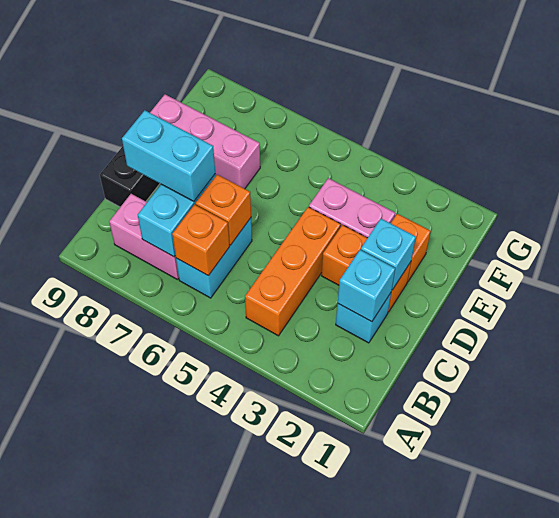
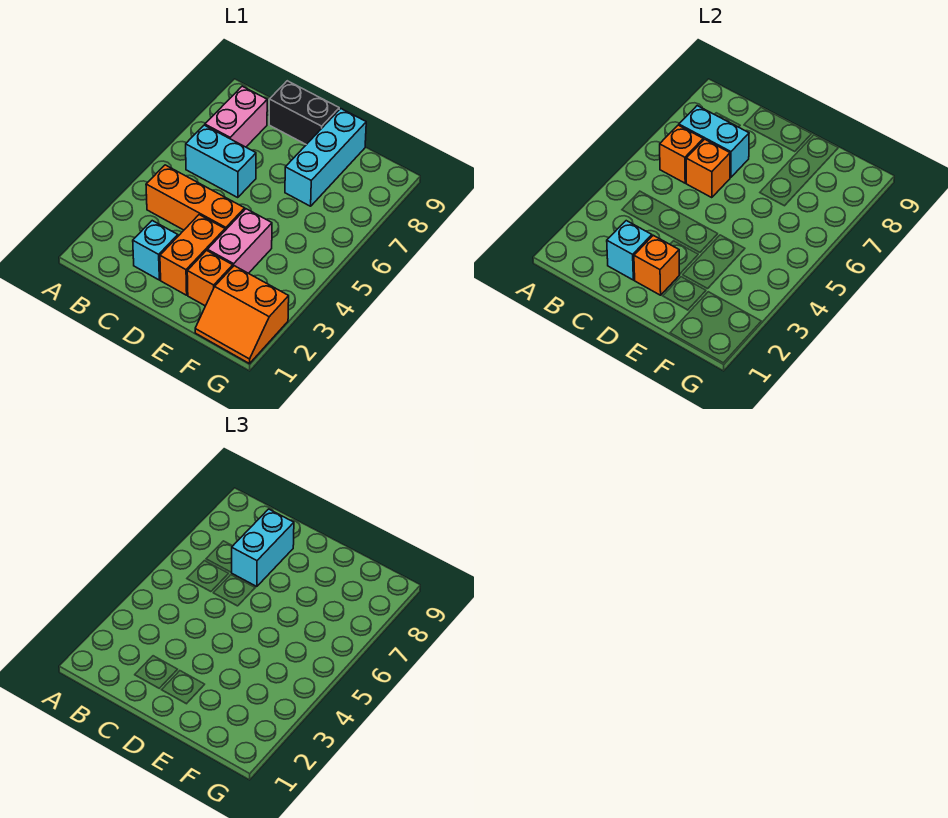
cyan 1x1 brick [361,219,416,290] -> orange 1x1 brick [634,235,679,295]
pink 1x3 brick [150,94,260,189] -> cyan 1x3 brick [285,109,366,206]
none -> orange 2x2 slope [195,266,289,364]

